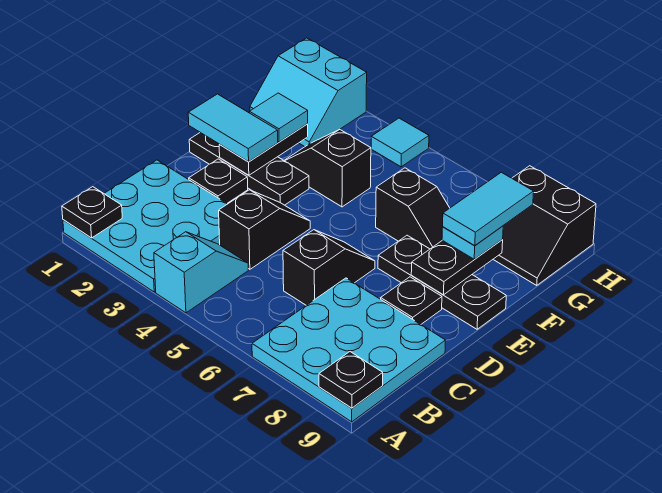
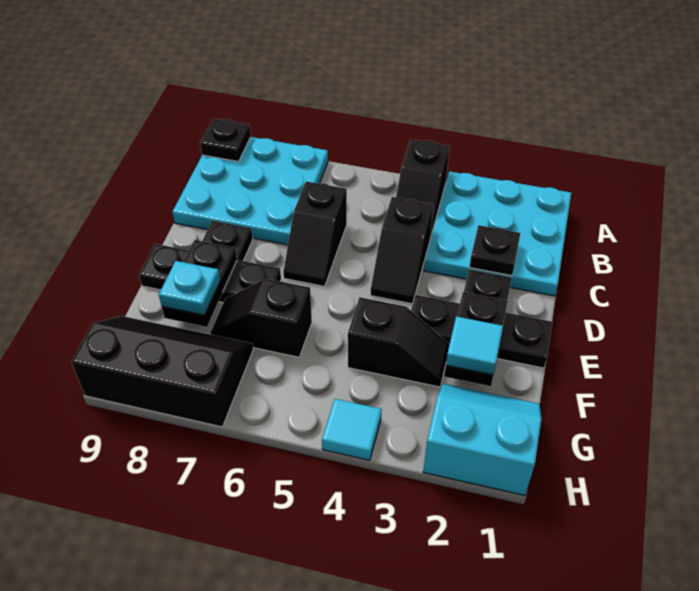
black 1x1 plate [62,187,122,238] -> black 1x1 plate moved to [470,225,521,276]
cyan 1x2 slope [154,232,248,313] -> black 1x2 slope [396,139,450,238]
cyan 1x2 tile [188,94,278,162] -> none
cyan 1x2 tile [443,172,534,246] -> none
black 2x2 slope [493,166,596,285] -> black 2x3 slope [71,316,253,427]

